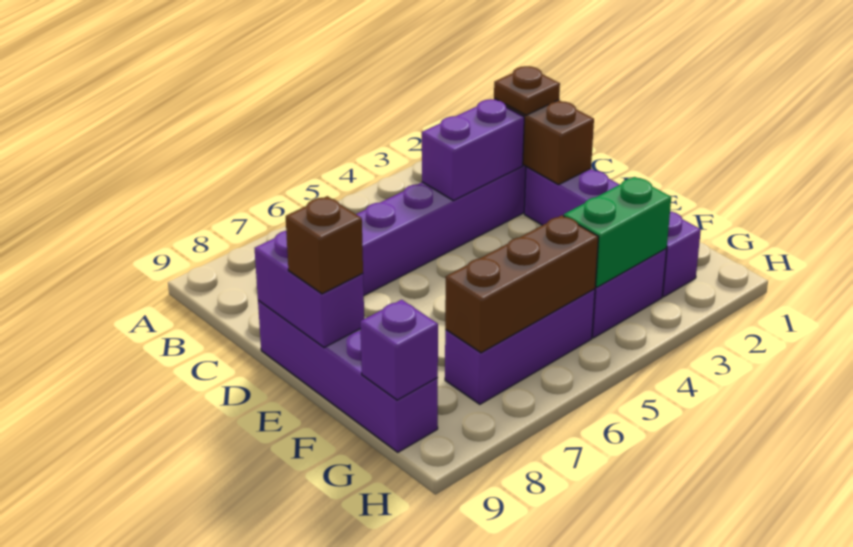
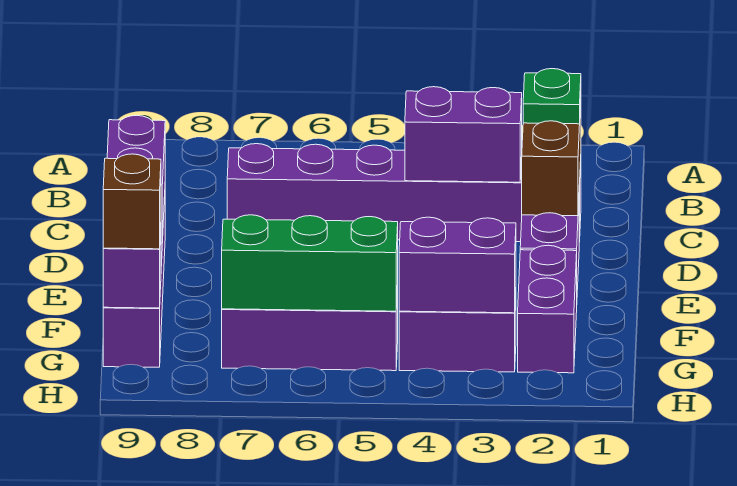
brown 1x1 plate [494,66,560,115] -> green 1x1 plate [523,69,581,124]
brown 1x1 brick [286,196,363,294] -> brown 1x1 brick moved to [103,154,161,249]
green 1x2 brick [564,177,671,287] -> purple 1x2 brick [399,217,516,313]
brown 1x3 brick [445,215,598,353] -> green 1x3 brick [222,215,398,311]

